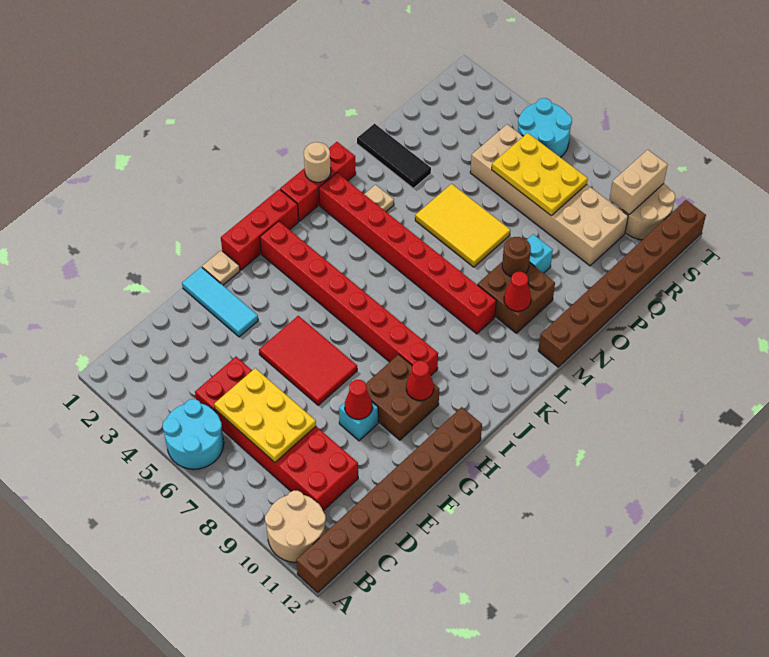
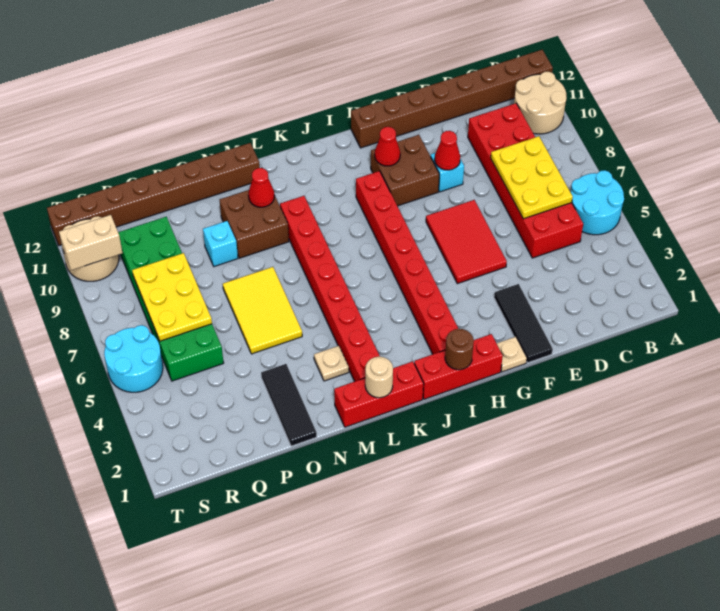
cyan 1x3 tile [182,267,258,337] -> black 1x3 tile [494,284,553,363]
brown 1x1 round brick [502,237,531,276] -> brown 1x1 round brick moved to [445,329,474,370]
tan 2x6 brick [470,124,628,266] -> green 2x6 brick [118,217,224,381]

